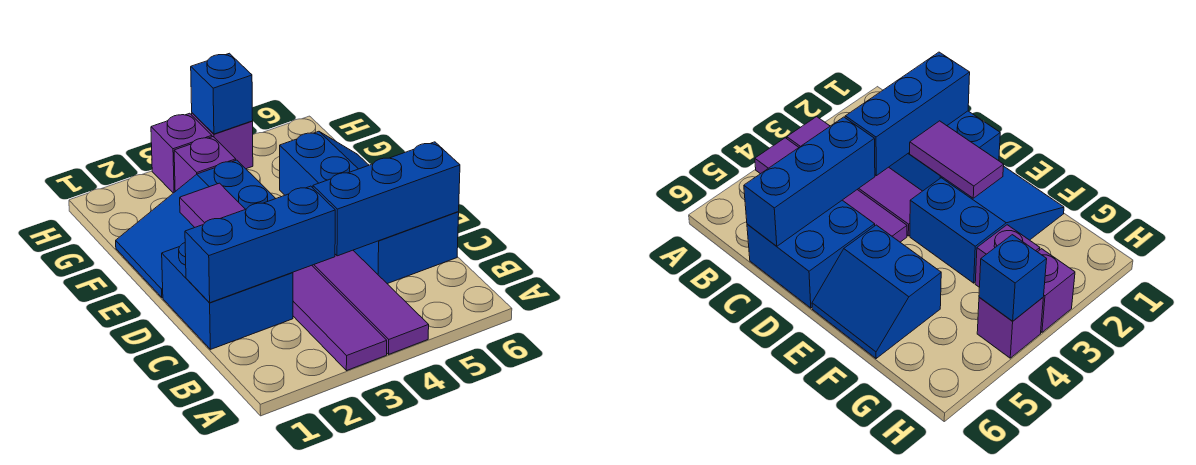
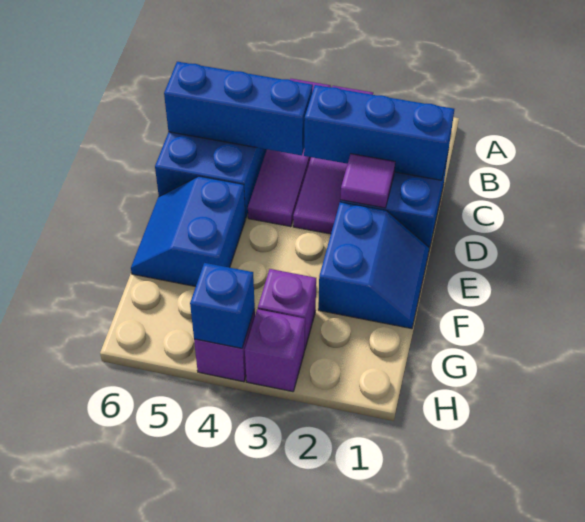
purple 1x2 tile [180,183,245,227] -> purple 1x1 tile [340,154,395,208]
blue 2x3 slope [116,160,276,297] -> blue 2x2 slope [318,202,429,329]

